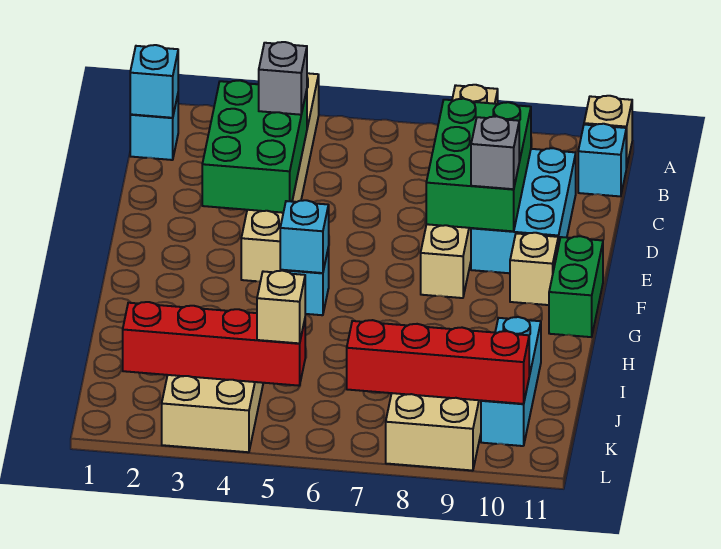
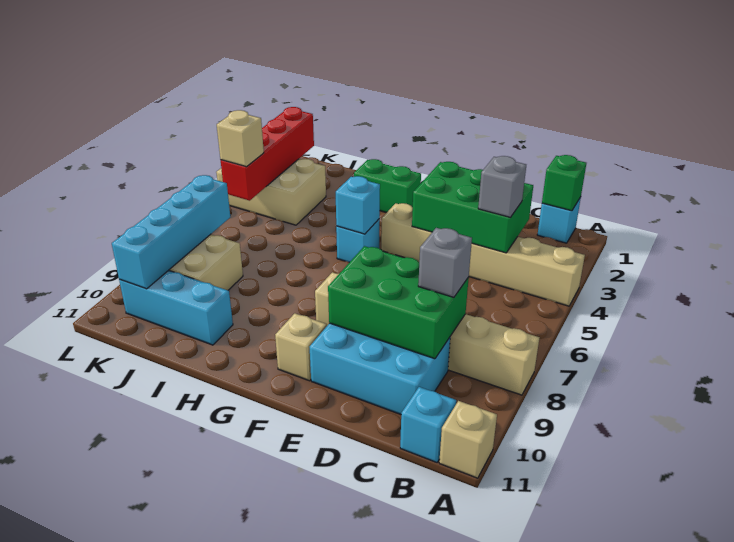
cyan 1x1 brick [130,45,178,118] -> green 1x1 brick [542,155,586,211]
grey 1x1 brick [471,116,519,189] -> grey 1x1 brick moved to [418,228,472,297]
green 1x2 brick [549,236,603,337] -> green 1x2 brick moved to [354,159,421,212]
red 1x4 brick [347,320,529,404] -> cyan 1x4 brick [112,175,230,289]

